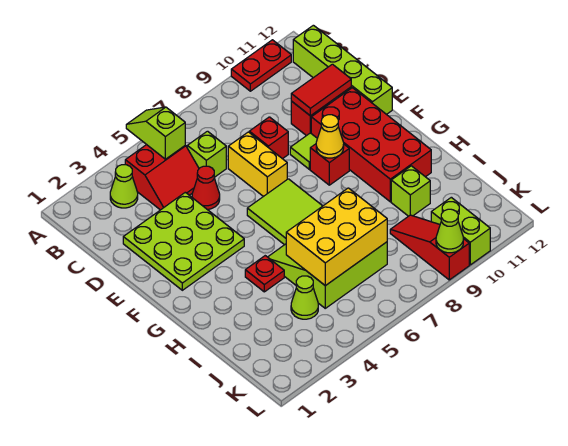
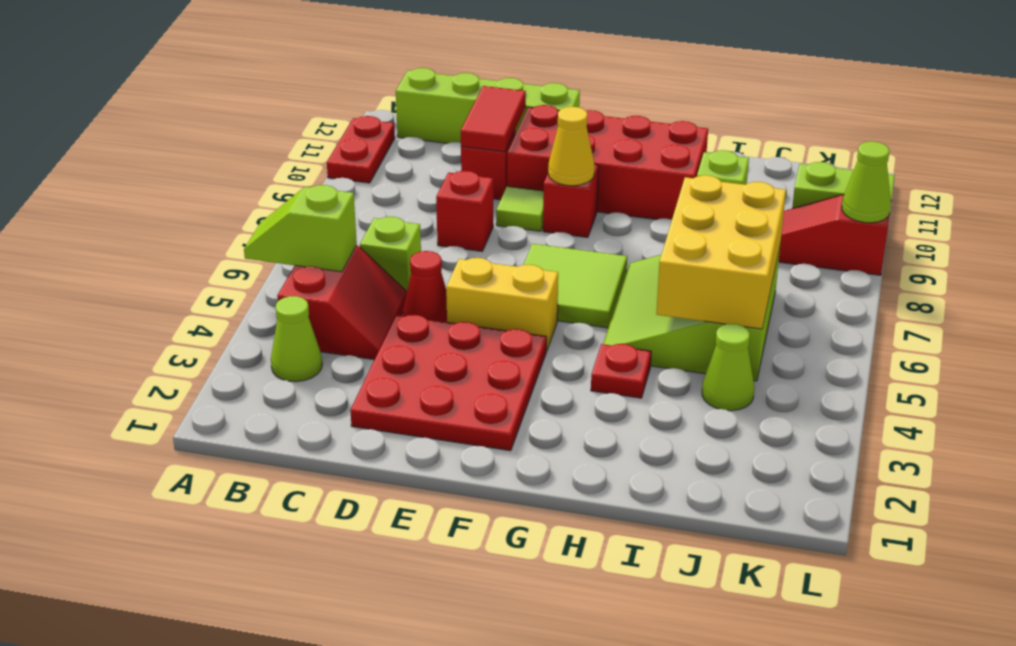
lime 3x3 plate [123,192,244,290] -> red 3x3 plate [350,315,547,451]
yellow 1x2 brick [228,132,287,197] -> yellow 1x2 brick moved to [446,258,558,351]

